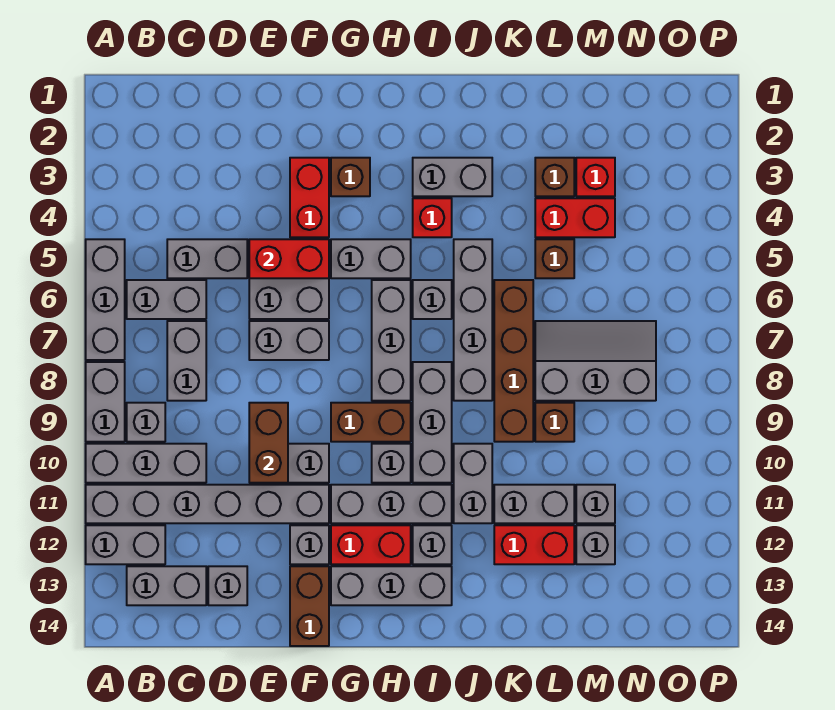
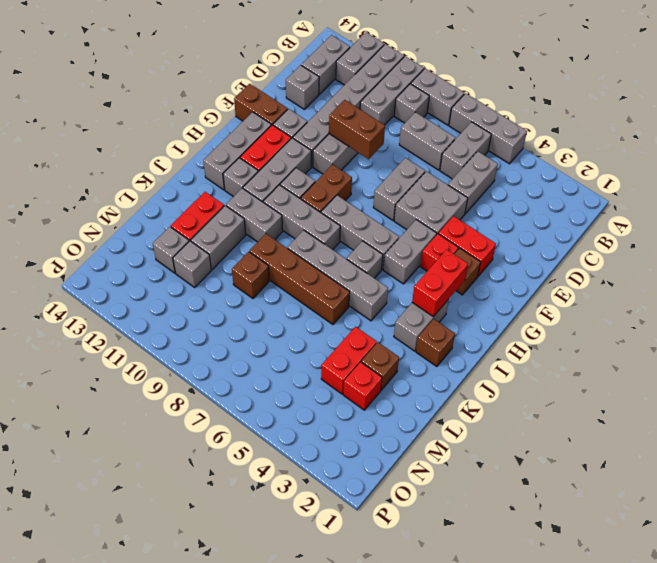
red 1x2 brick [249,239,329,278] -> red 1x2 brick moved to [412,249,468,317]
red 1x1 brick [413,198,452,237] -> red 1x1 brick moved to [420,234,458,271]
brown 1x1 brick [535,239,574,278] -> brown 1x1 brick moved to [416,319,455,367]
grey 2x3 slope [535,321,656,401] -> none

